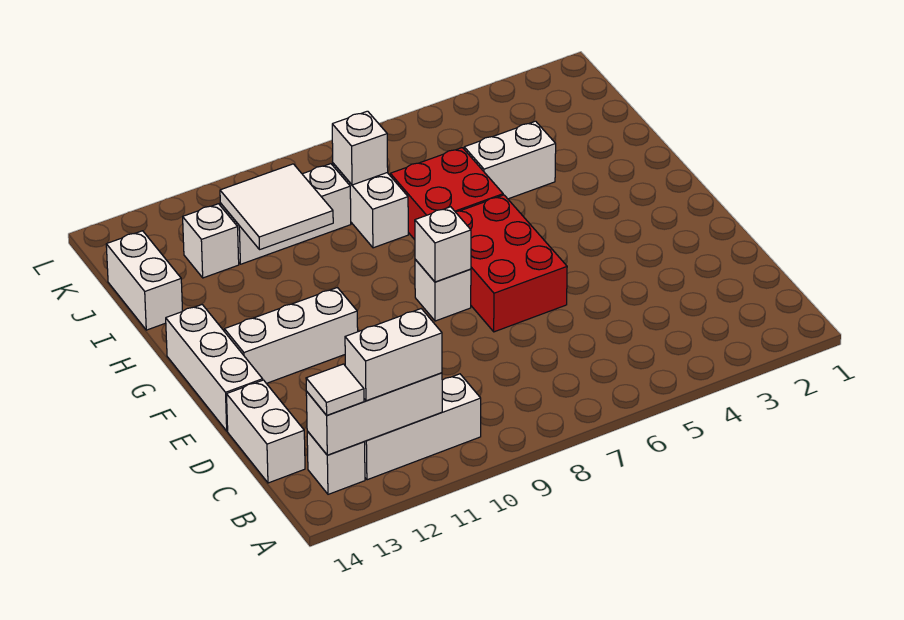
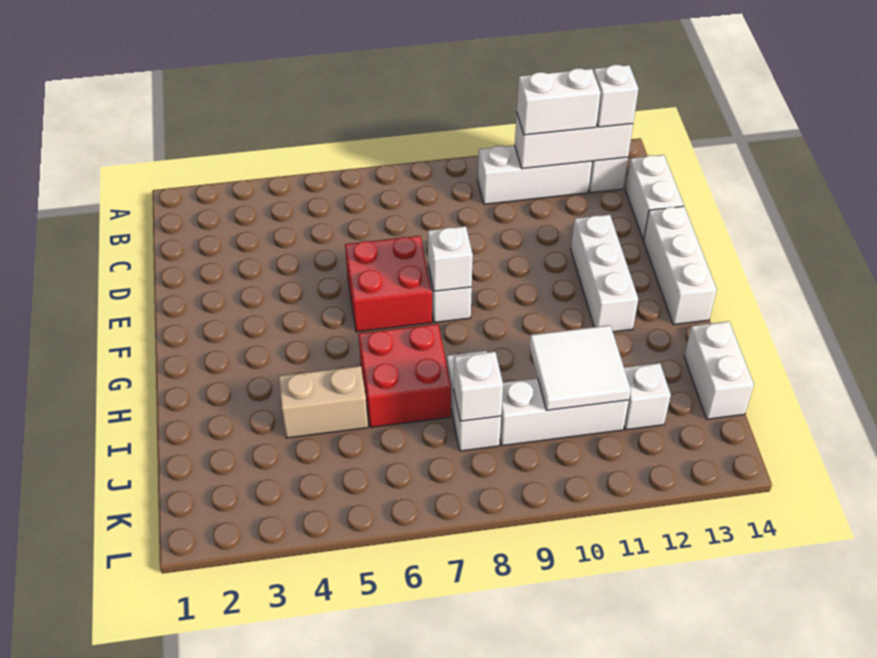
white 1x1 tile [306,364,364,415] -> white 1x1 brick [594,65,638,127]
red 2x3 brick [456,195,567,332] -> red 2x2 brick [345,236,432,332]
white 1x3 brick [224,288,358,383] -> white 1x3 brick turned to [571,215,638,332]
white 1x2 brick [464,121,556,199] -> tan 1x2 brick [278,366,368,438]

